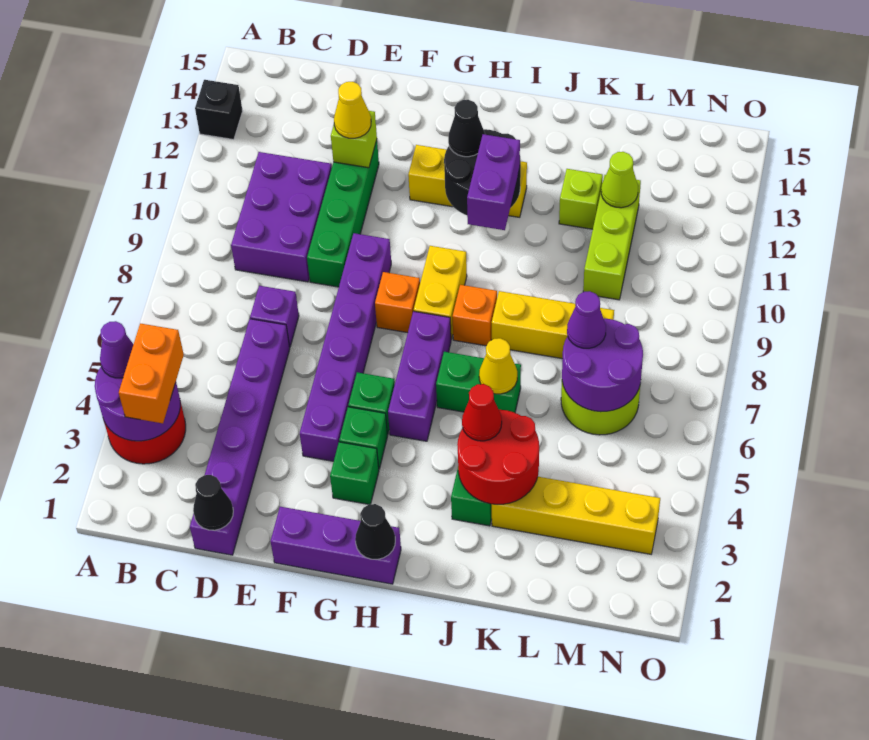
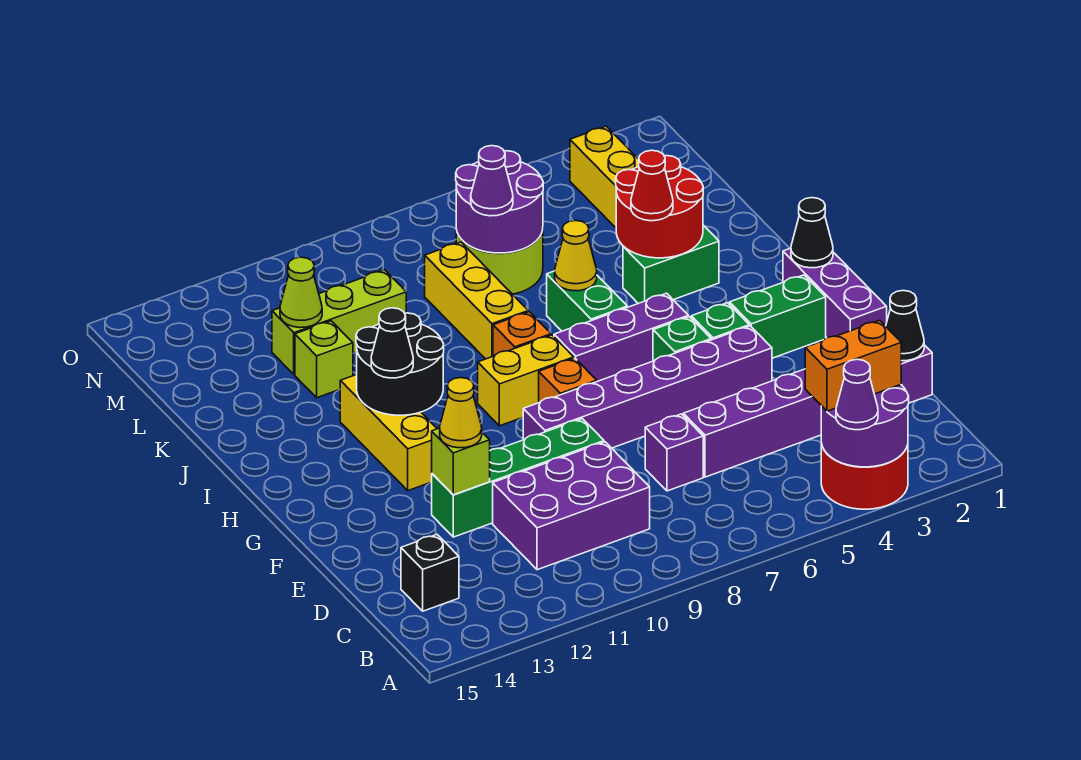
black 1x1 brick [195,80,243,140] -> black 1x1 brick moved to [401,535,459,611]
green 1x1 brick [330,442,379,504] -> green 1x2 brick [729,275,826,358]
purple 1x2 brick [467,134,520,230] -> none

